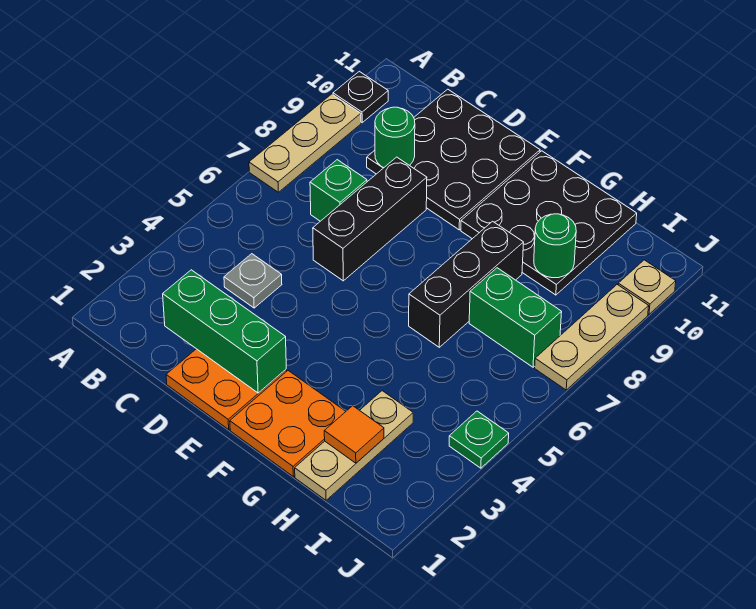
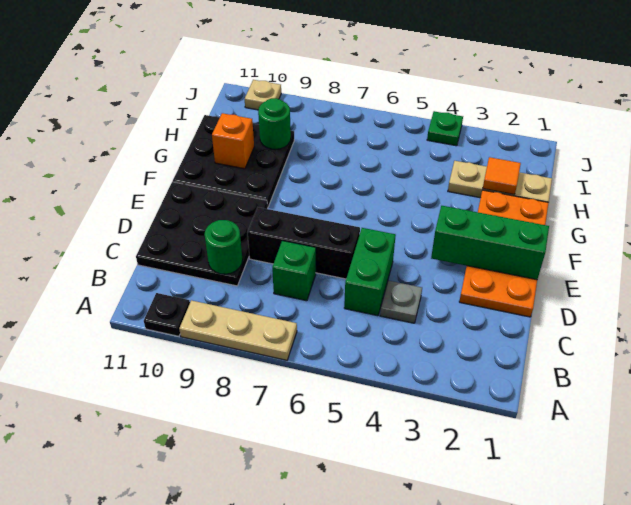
green 1x3 brick [163,270,286,393] -> green 1x3 brick turned to [431,206,549,280]
black 1x3 brick [409,221,524,347] -> none
none -> orange 1x1 brick [212,113,254,169]
green 1x2 brick [469,268,562,367] -> green 1x2 brick moved to [344,228,396,316]
tan 1x3 plate [535,285,649,390] -> none

